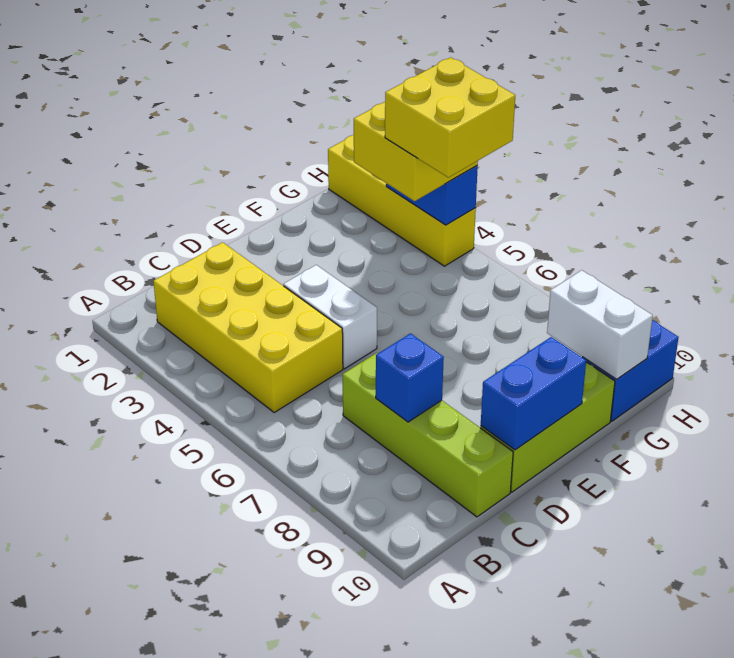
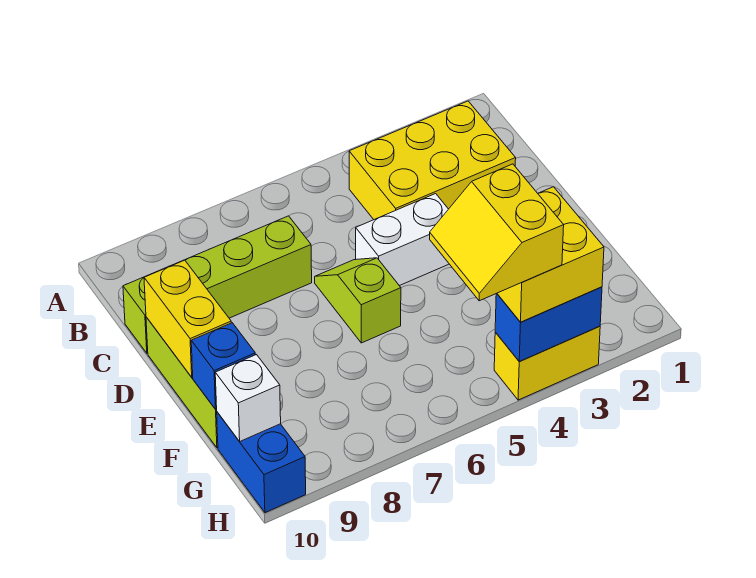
yellow 2x4 brick [154,242,343,412] -> yellow 2x3 brick [349,101,516,219]
blue 1x1 brick [376,333,444,422] -> blue 1x1 brick moved to [191,323,255,409]
none -> lime 1x2 slope [315,258,401,343]
blue 1x2 brick [481,337,586,450] -> yellow 1x2 brick [144,260,231,377]
yellow 2x2 brick [385,57,515,177] -> yellow 2x2 slope [430,164,564,301]
white 1x2 brick [547,270,653,379] -> white 1x1 brick [215,355,281,441]
yellow 1x4 brick [328,135,476,266] -> yellow 1x2 brick [494,326,600,400]

